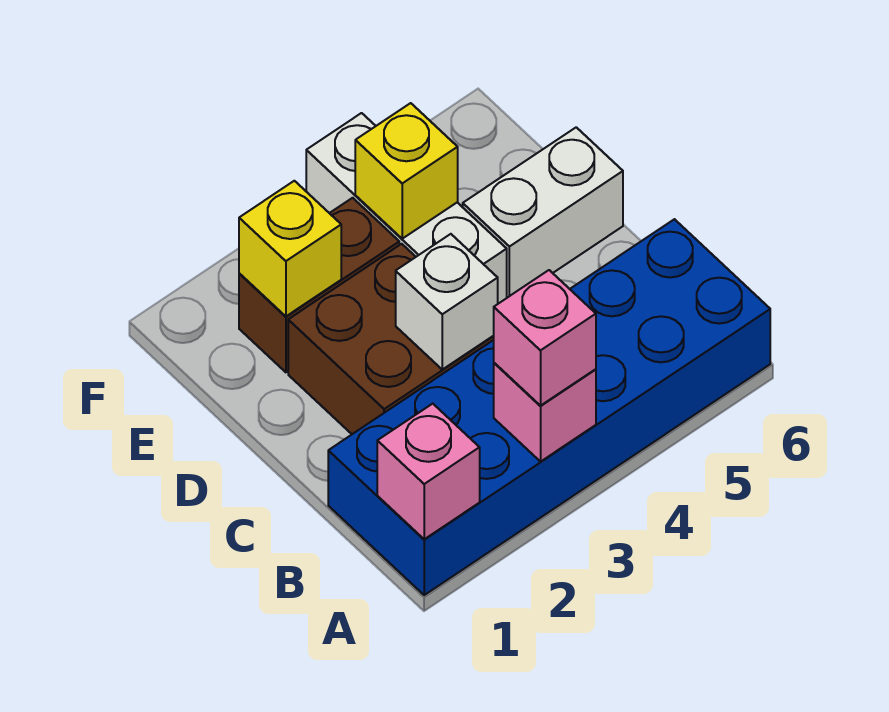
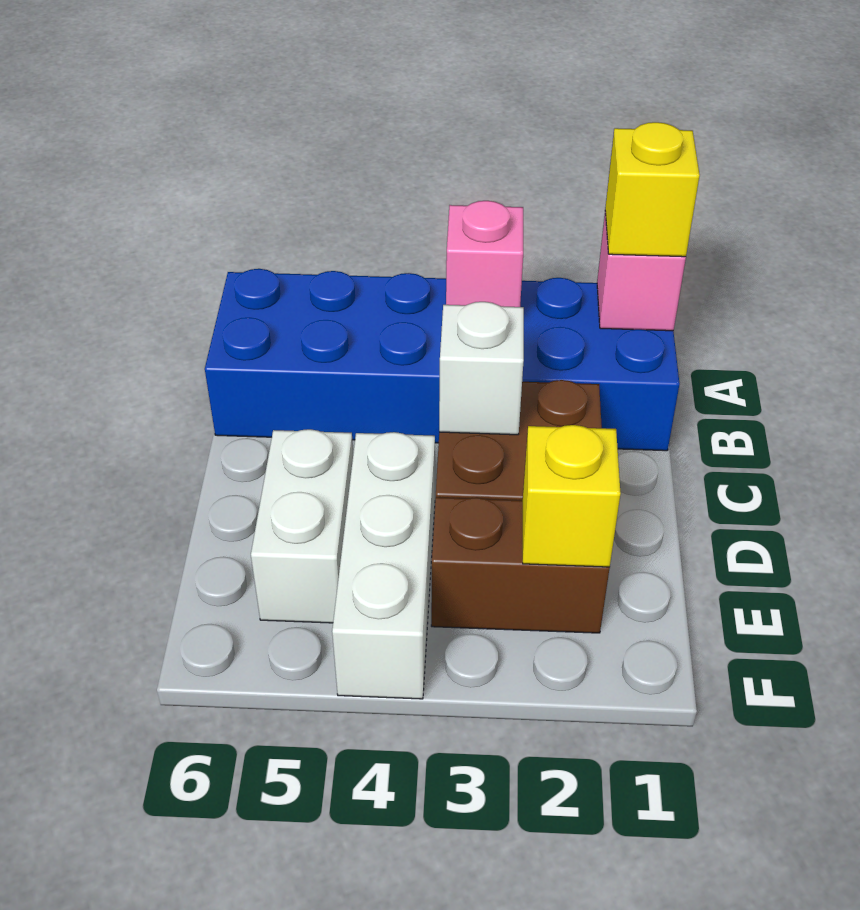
pink 1x1 brick [494,270,596,406] -> none
white 1x2 brick [463,127,623,298] -> white 1x2 brick turned to [251,429,353,623]
yellow 1x1 brick [355,103,458,239] -> yellow 1x1 brick moved to [605,122,700,257]

